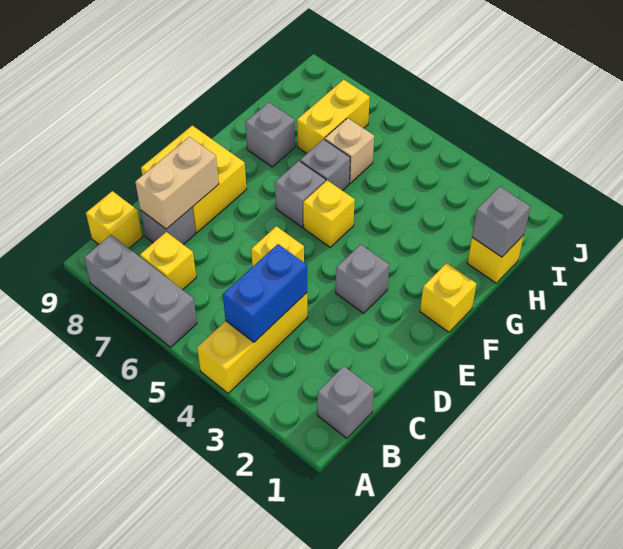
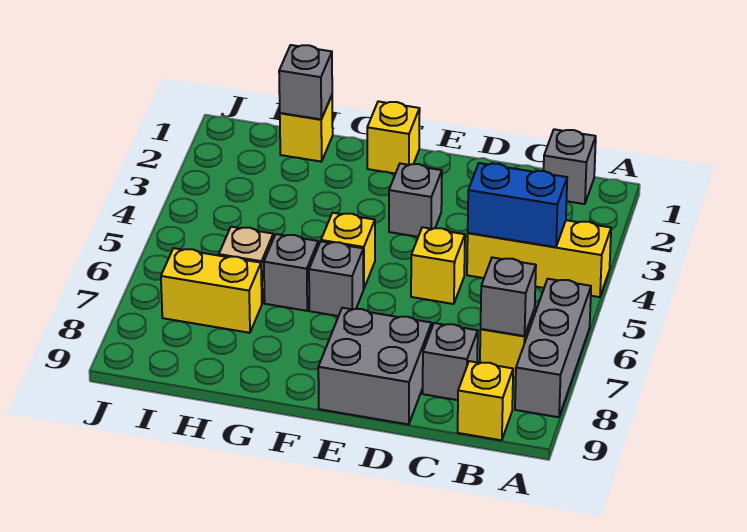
tan 1x2 brick [135,137,219,229] -> none
yellow 2x2 brick [141,126,246,233] -> grey 2x2 brick [318,308,432,425]
grey 1x1 brick [245,102,295,167] -> grey 1x1 brick moved to [481,257,536,336]

